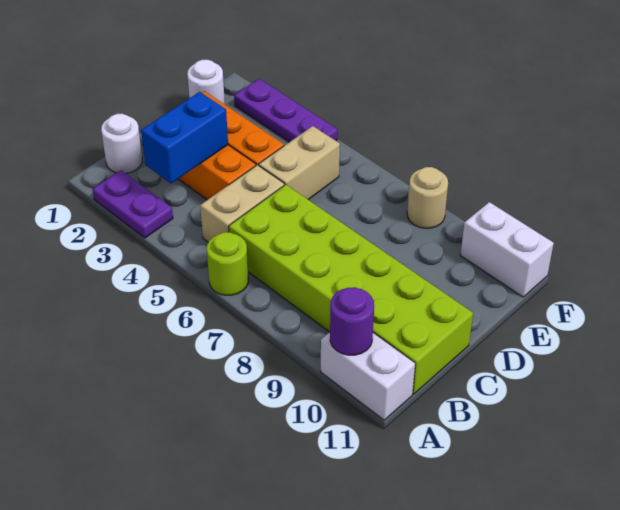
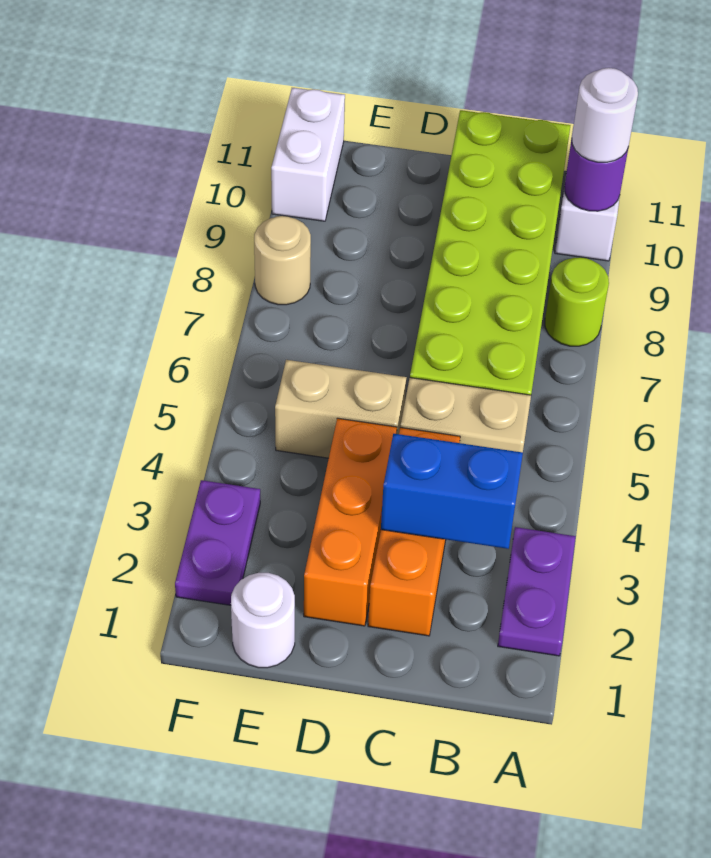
lime 1x1 round brick [207,232,248,295] -> lime 1x1 round brick moved to [545,257,609,346]
white 1x1 round brick [101,114,142,174] -> white 1x1 round brick moved to [572,68,638,162]
purple 1x3 plate [234,79,337,142] -> purple 1x2 plate [175,480,260,605]

